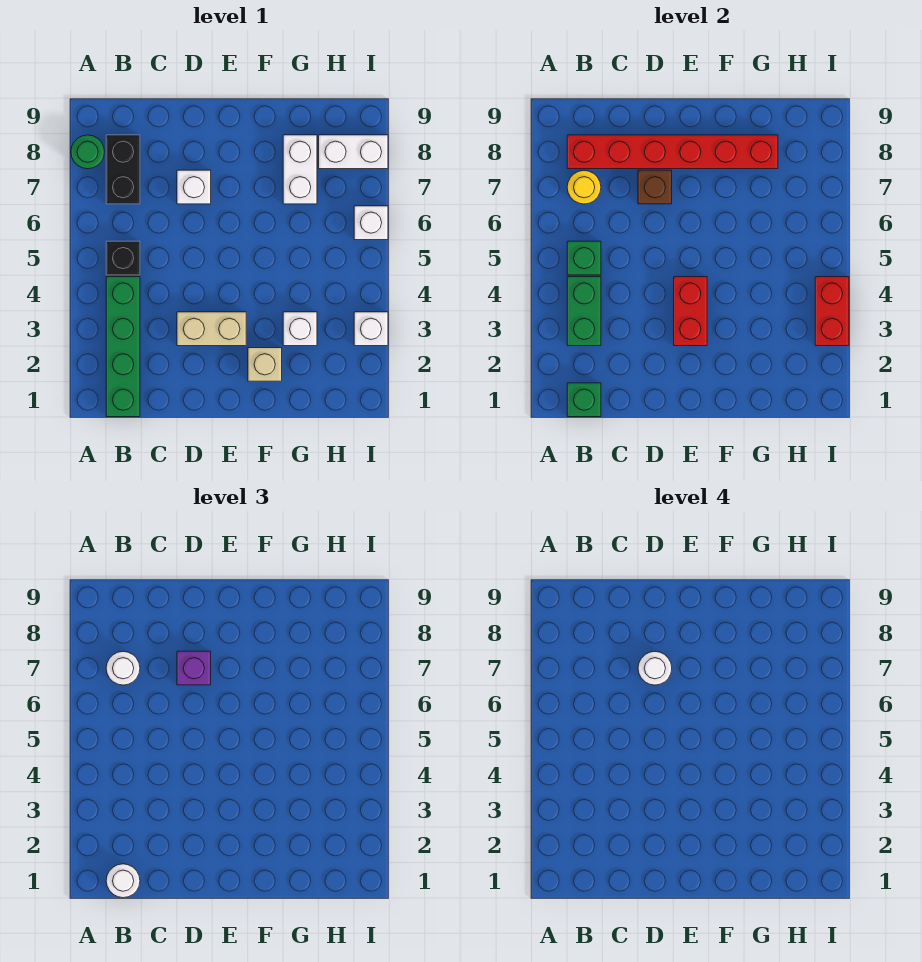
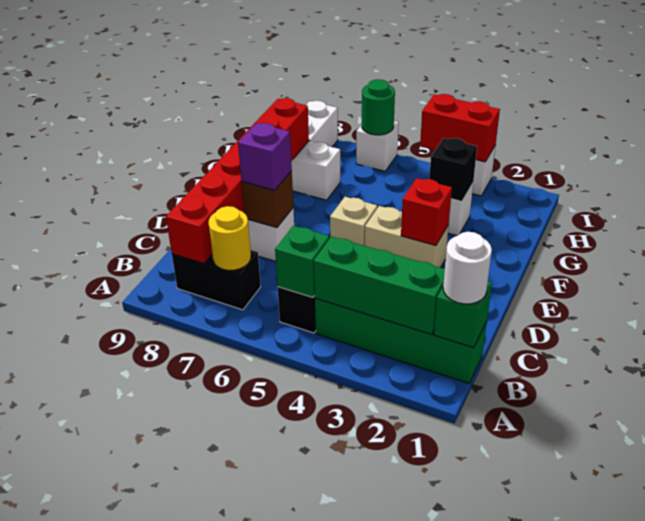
green 1x1 round brick [71,135,104,169] -> green 1x1 round brick moved to [362,79,395,135]
green 1x2 brick [567,277,601,346] -> green 1x3 brick [314,236,445,335]
white 1x1 round brick [106,652,140,685] -> none
tan 1x2 brick [177,312,246,346] -> tan 1x2 brick turned to [365,206,449,268]
white 1x1 round brick [638,652,672,685] -> none
red 1x2 brick [674,277,707,346] -> red 1x1 brick [401,178,452,246]
tan 1x1 brick [248,348,282,381] -> tan 1x1 brick moved to [330,197,377,246]
none -> black 1x1 brick [429,138,477,202]

